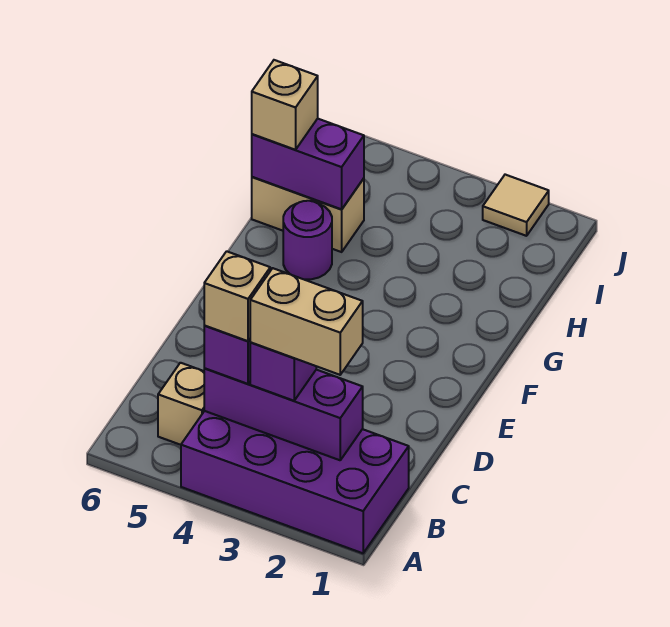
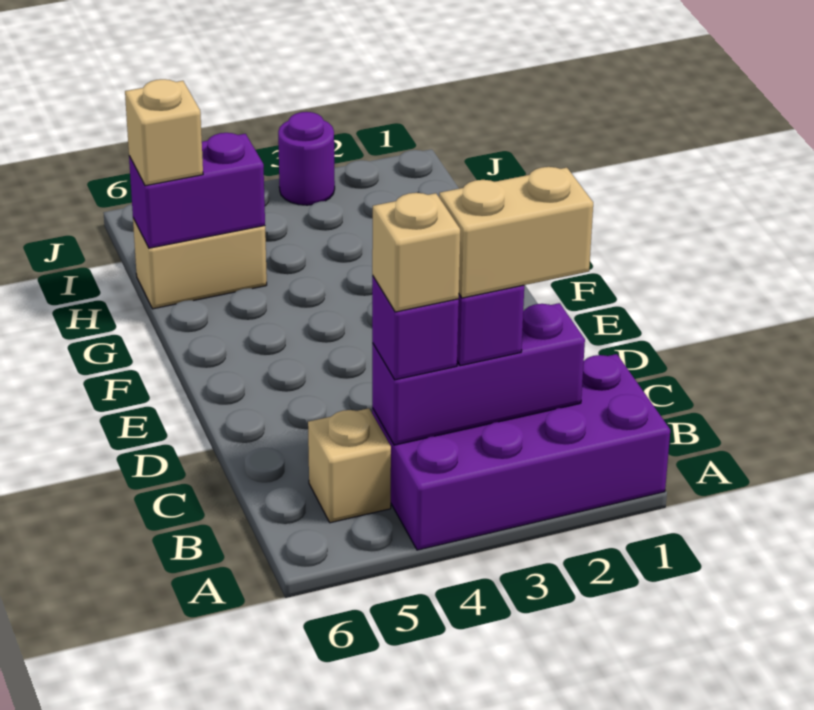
purple 1x1 round brick [283,201,332,279] -> purple 1x1 round brick moved to [278,112,335,205]
tan 1x1 tile [483,175,549,236] -> none

